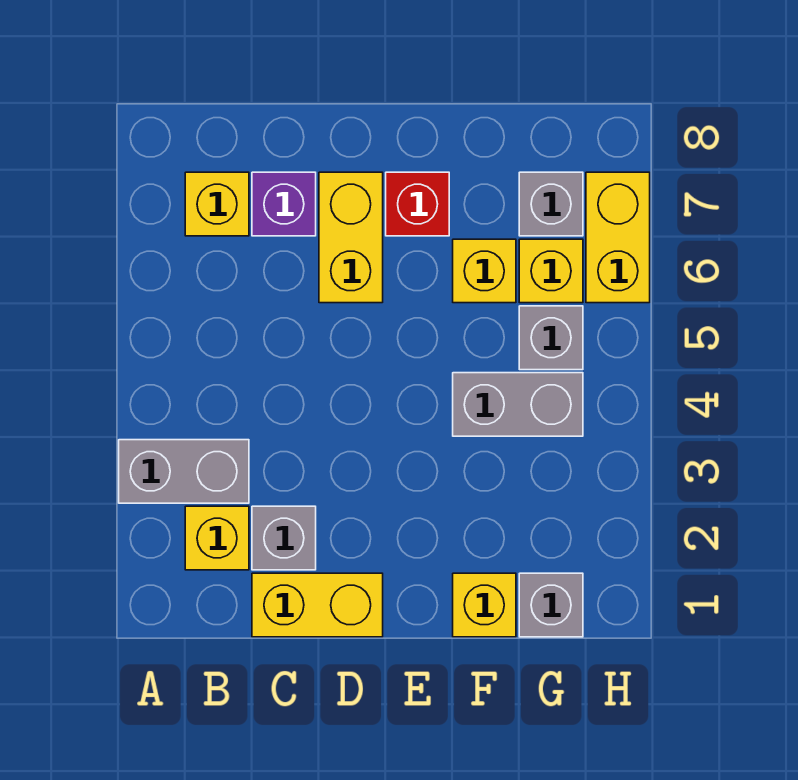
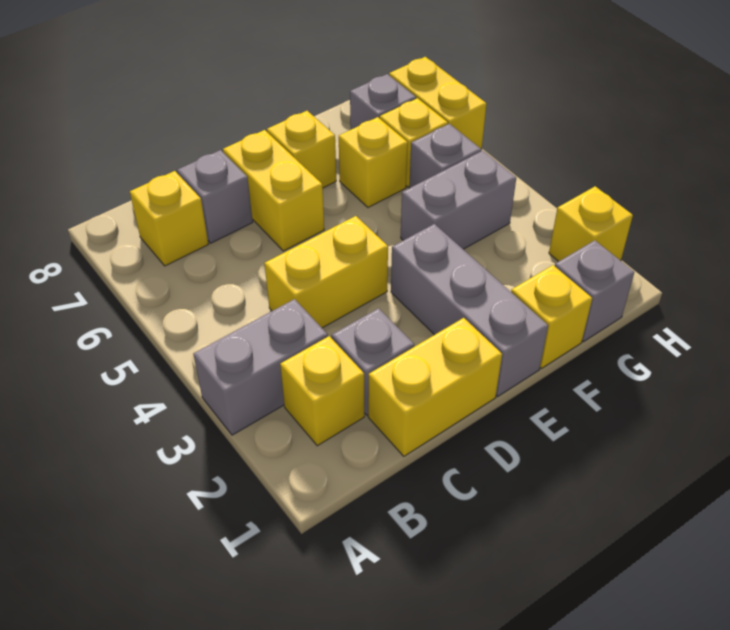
none -> yellow 1x2 brick [265,216,388,328]
purple 1x1 brick [252,172,316,236] -> grey 1x1 brick [177,150,253,243]
none -> grey 1x3 brick [391,224,548,396]
red 1x1 brick [386,172,449,236] -> yellow 1x1 brick [267,111,336,188]
none -> yellow 1x1 brick [549,186,633,262]

